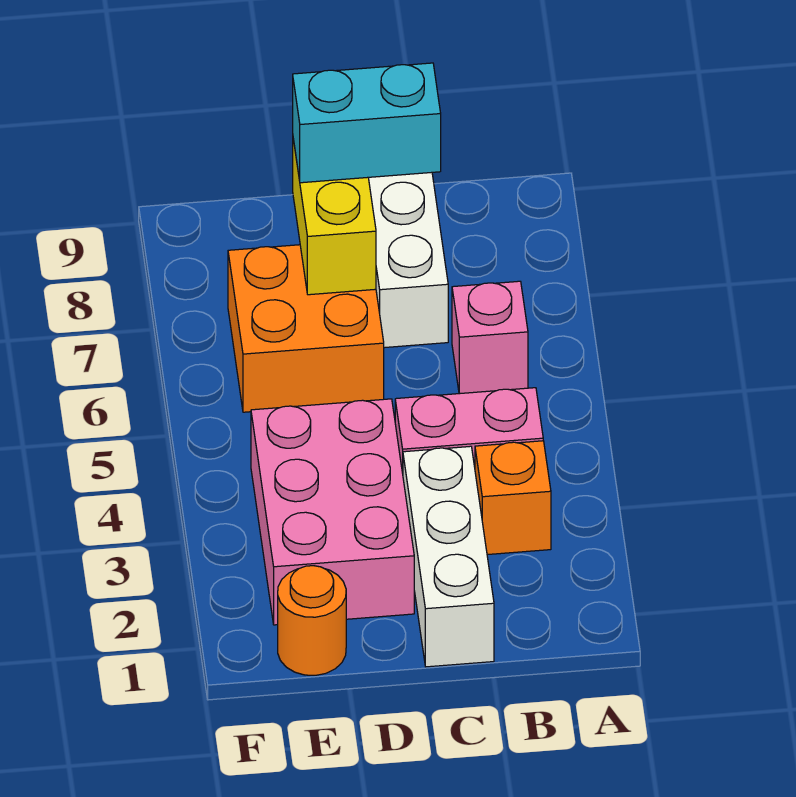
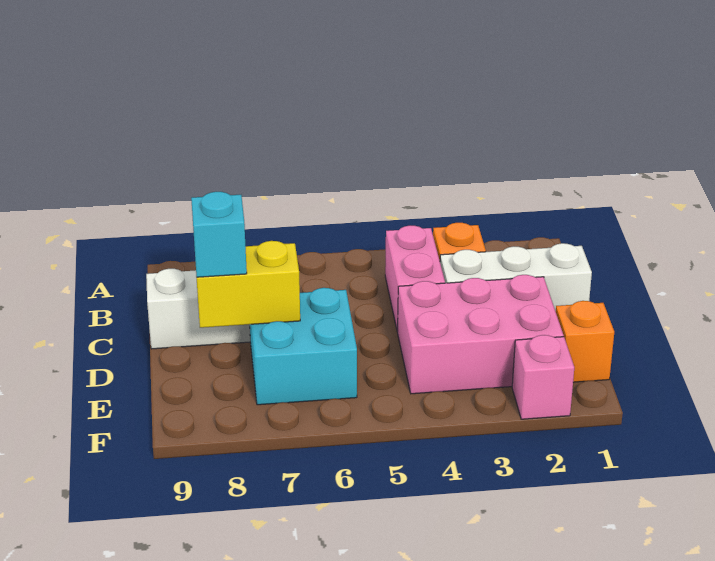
pink 1x1 brick [452,281,528,394] -> pink 1x1 brick moved to [512,335,574,419]
cyan 1x2 brick [293,63,441,183] -> cyan 1x1 brick [191,192,247,277]
orange 2x2 brick [228,245,384,412] -> cyan 2x2 brick [250,288,357,405]
orange 1x1 round brick [278,566,346,675] -> orange 1x1 brick [556,301,614,382]

